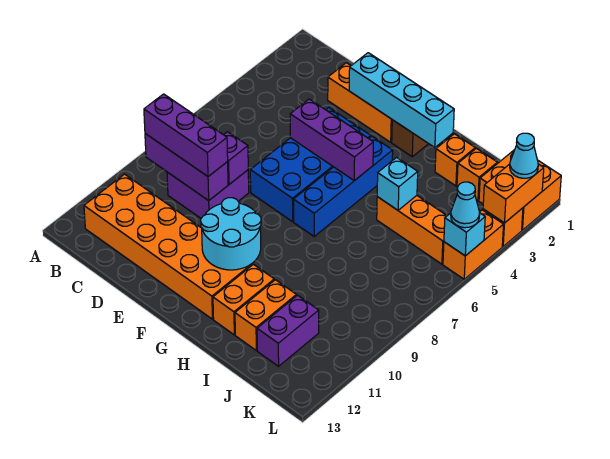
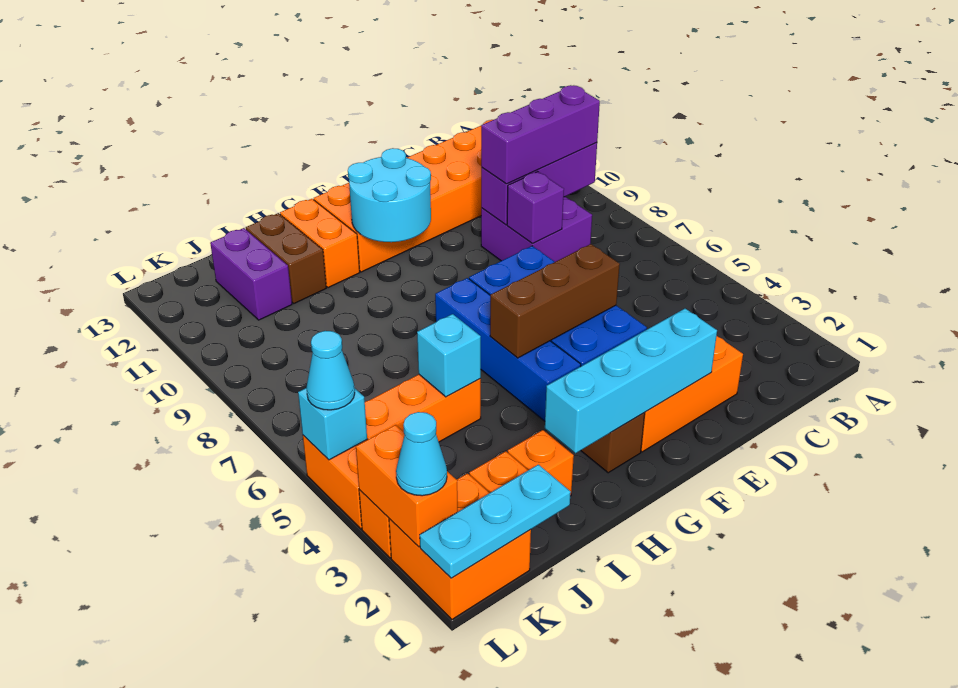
purple 1x3 brick [290,99,373,181] -> brown 1x3 brick [490,244,620,358]
orange 1x2 brick [235,280,296,350] -> brown 1x2 brick [246,213,326,303]
none -> cyan 1x3 plate [420,465,571,578]

